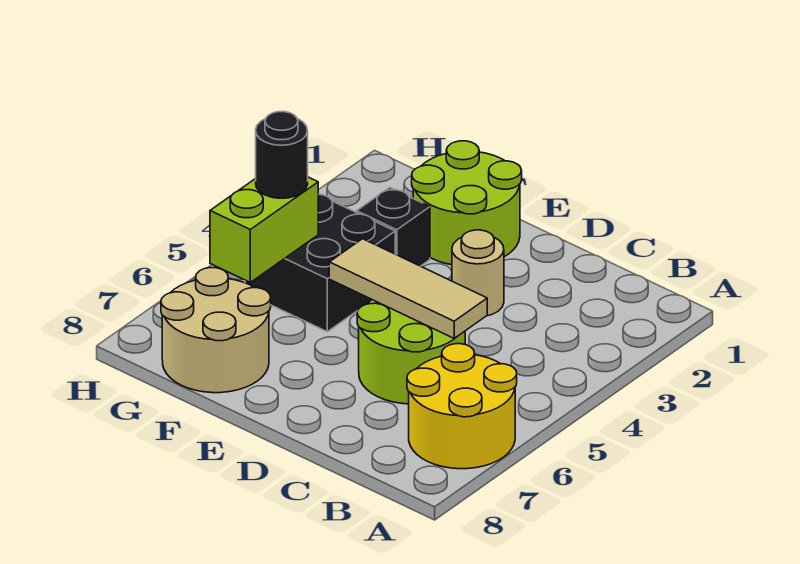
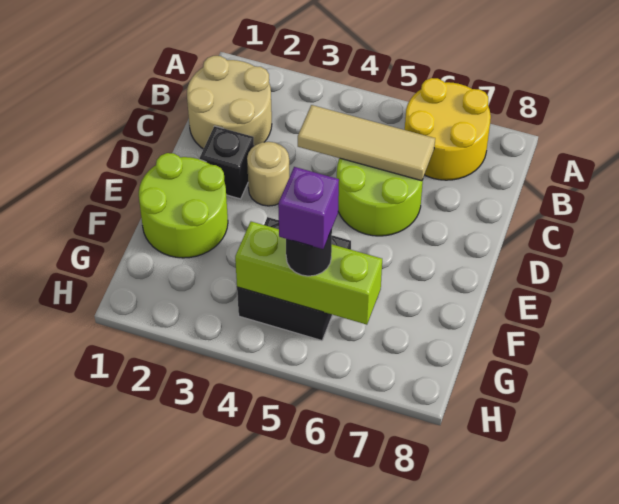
tan 1x3 tile [329,239,487,338] -> tan 1x3 tile turned to [298,105,435,181]
black 1x1 brick [357,188,430,266] -> black 1x1 brick moved to [200,126,254,199]
tan 2x2 round brick [161,268,271,393] -> tan 2x2 round brick moved to [187,56,272,149]
lime 1x2 brick [210,177,318,282] -> lime 1x3 brick [235,222,382,325]
none -> purple 1x1 brick [278,167,339,249]

